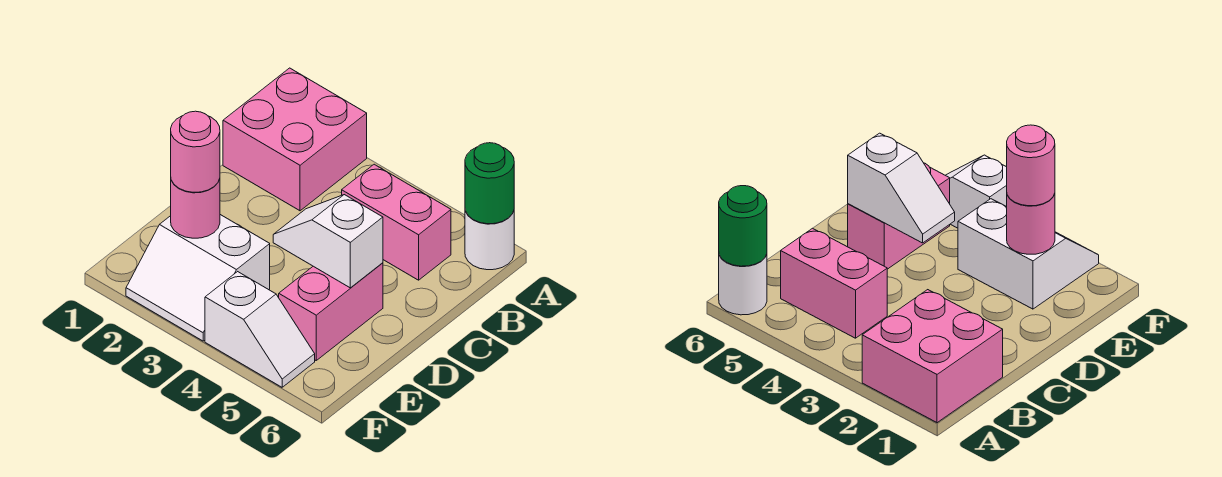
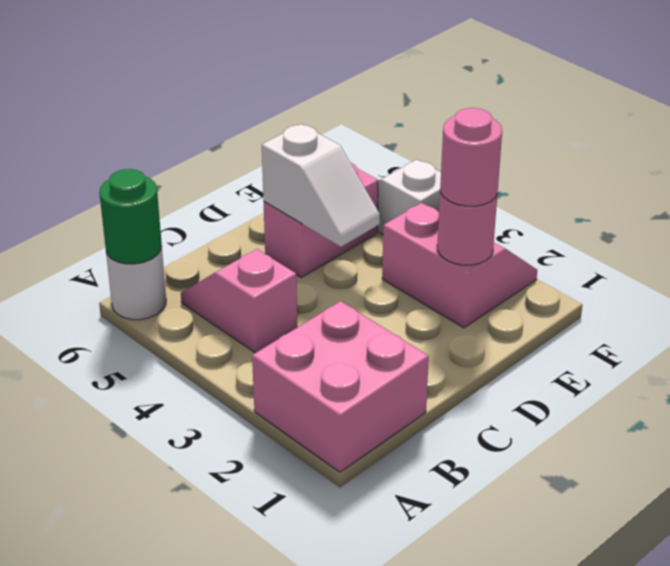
pink 1x2 brick [342,164,451,280] -> pink 1x2 slope [181,249,297,353]
white 2x2 slope [126,215,270,341] -> pink 2x2 slope [382,203,537,328]

